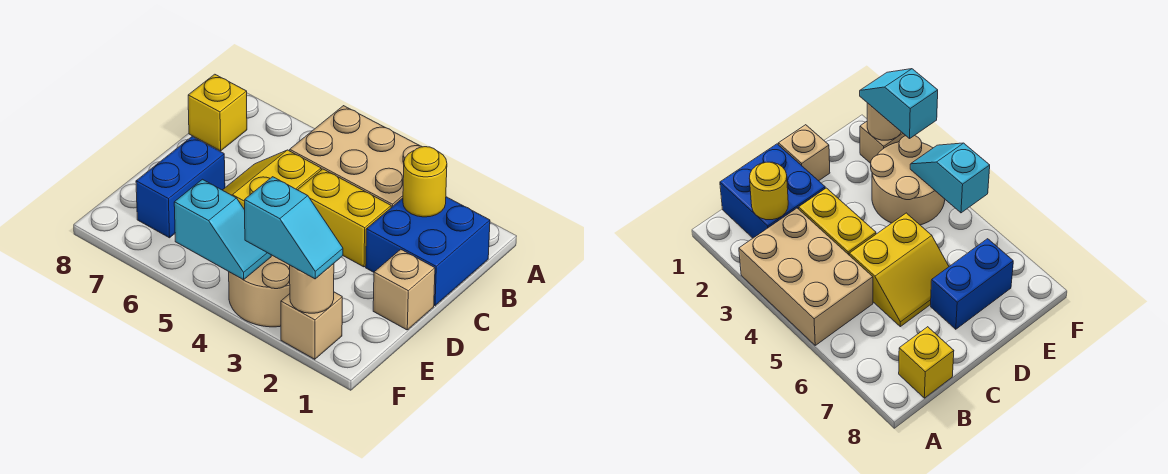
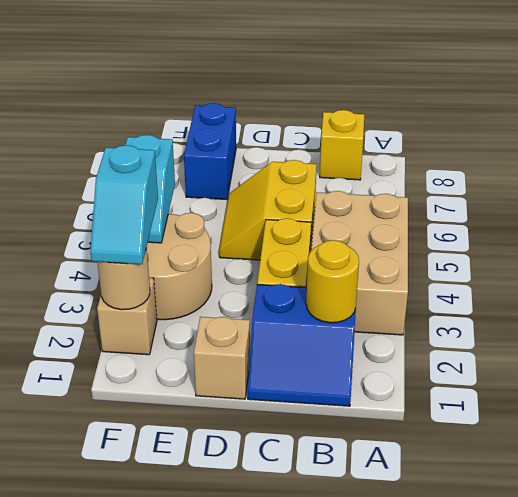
blue 2x2 brick [366,197,490,306] -> blue 2x2 slope [248,284,356,406]
yellow 2x2 slope [223,150,321,210] -> yellow 2x2 slope turned to [219,160,317,260]
blue 1x2 brick [136,137,225,238] -> blue 1x2 brick turned to [184,103,236,200]

